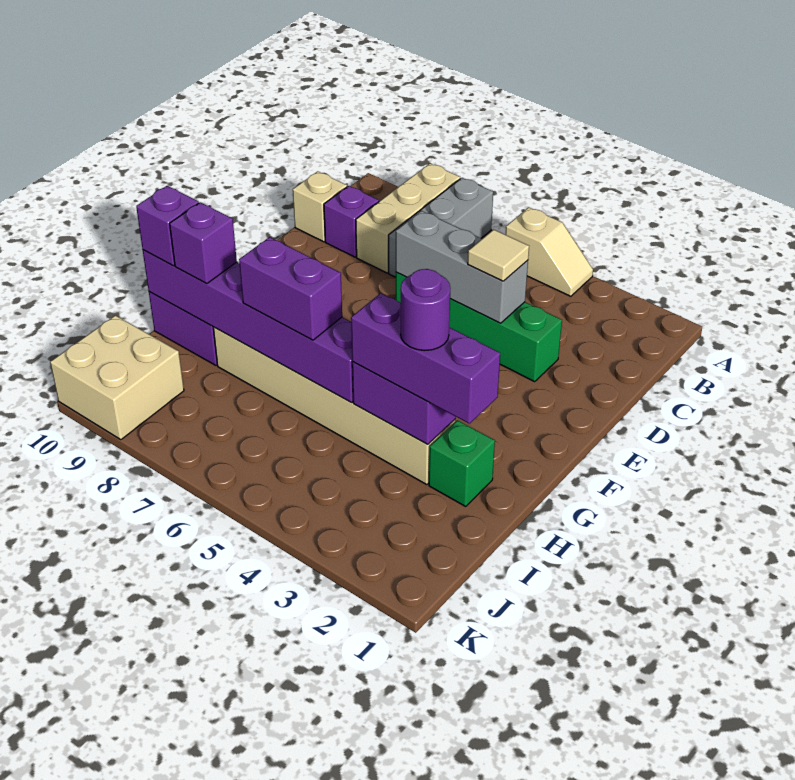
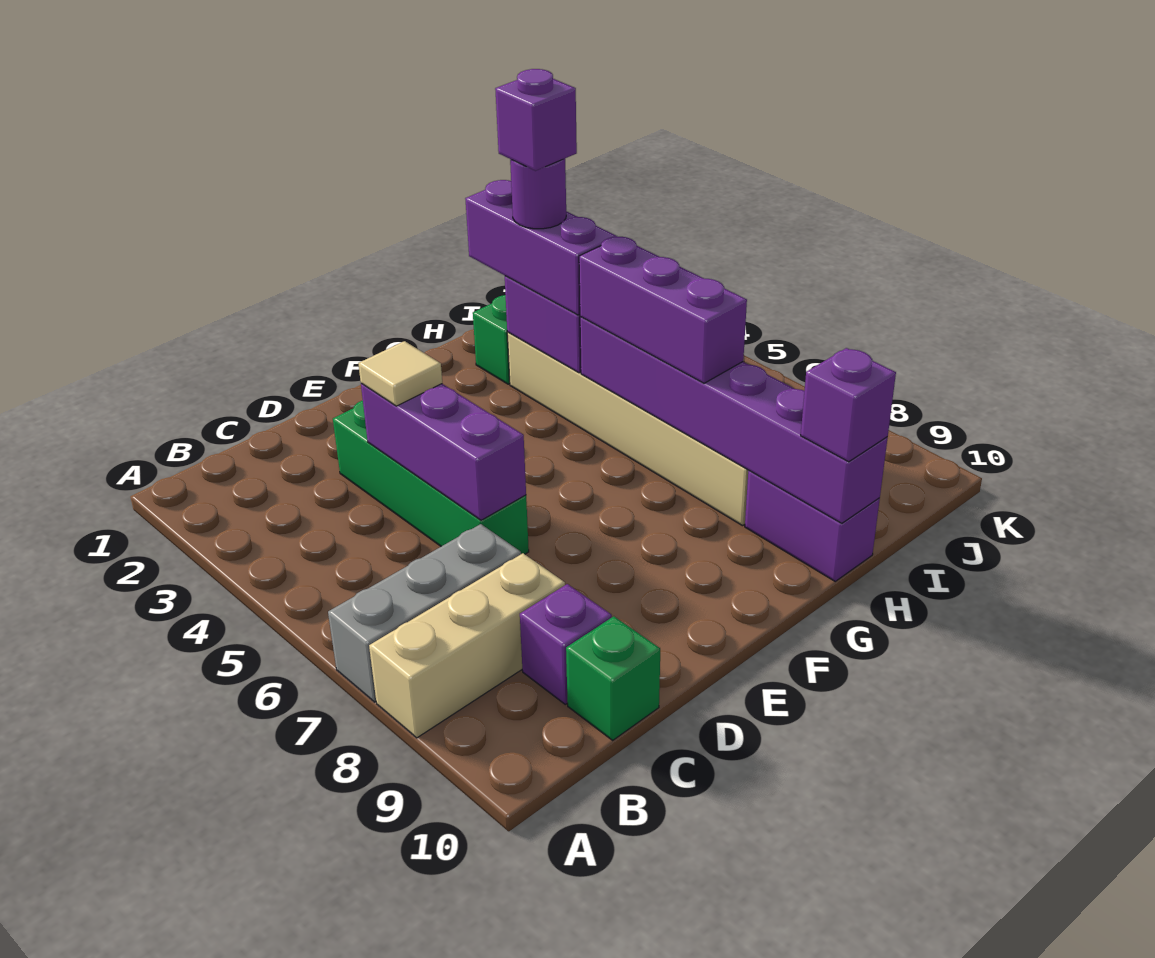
tan 1x2 slope [506,207,593,296] -> none
tan 1x1 brick [293,171,347,242] -> green 1x1 brick [566,616,660,740]
grey 1x3 brick [396,211,528,323] -> purple 1x3 brick [361,383,526,520]
purple 1x2 brick [239,237,342,340] -> purple 1x3 brick [579,237,747,383]
purple 1x1 brick [170,202,237,284] -> purple 1x1 brick moved to [495,69,577,171]
tan 2x2 brick [50,315,184,440] -> none

